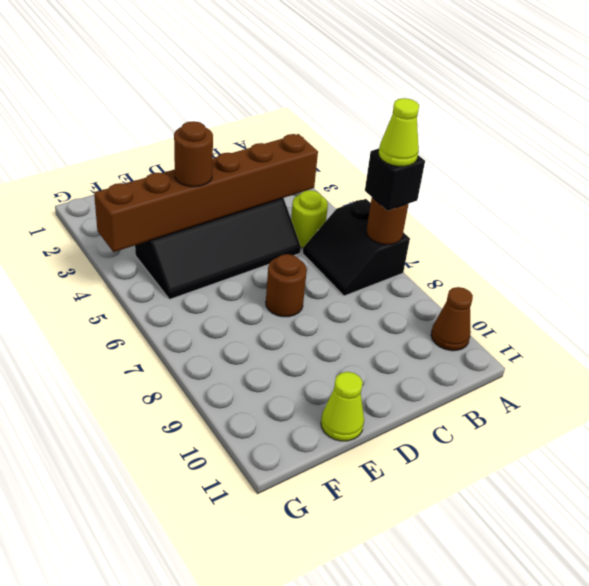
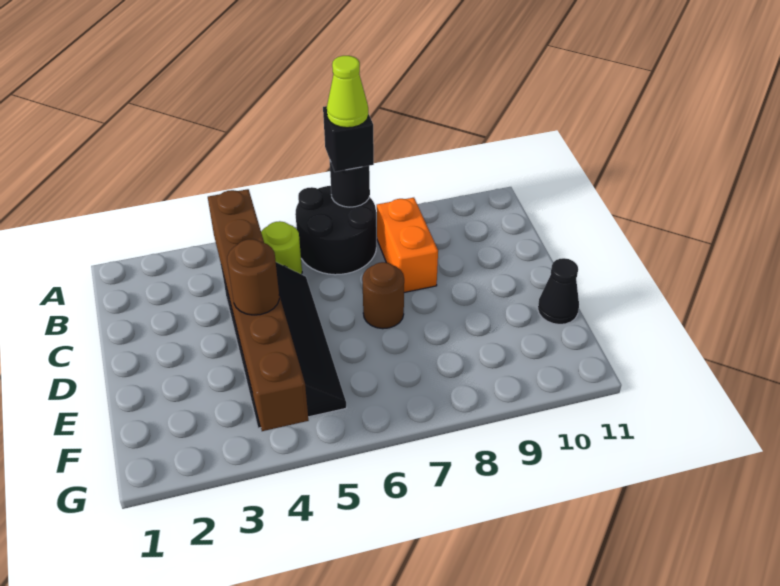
black 2x2 slope [303,199,410,296] -> black 2x2 round brick [295,186,376,275]
brown 1x1 round brick [366,198,408,245] -> black 1x1 round brick [330,161,370,207]
brown 1x1 cone [431,287,473,351] -> none
none -> orange 1x2 brick [377,198,438,293]
lime 1x1 cone [321,372,364,441] -> black 1x1 cone [538,258,579,324]

